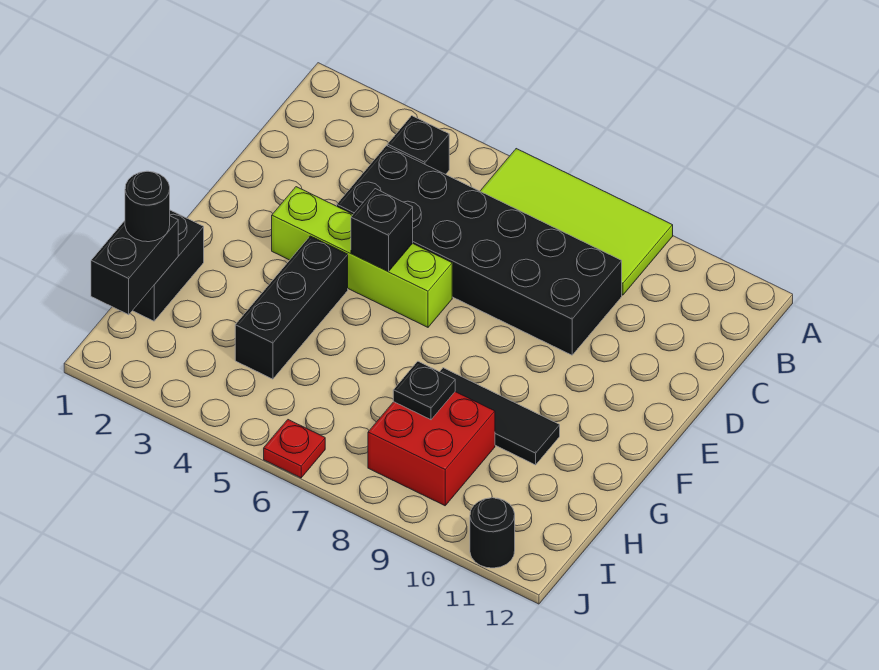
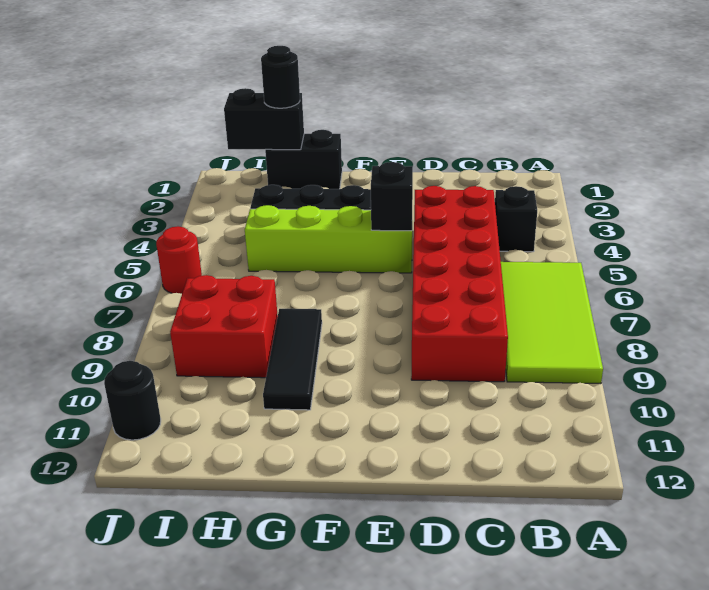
black 2x6 brick [337,146,622,355] -> red 2x6 brick [411,186,508,382]
lime 1x4 brick [272,187,452,327] -> lime 1x4 brick turned to [245,205,412,273]
black 1x1 plate [393,361,455,420] -> none
red 1x1 plate [264,420,325,478] -> red 1x1 round brick [156,226,202,294]

